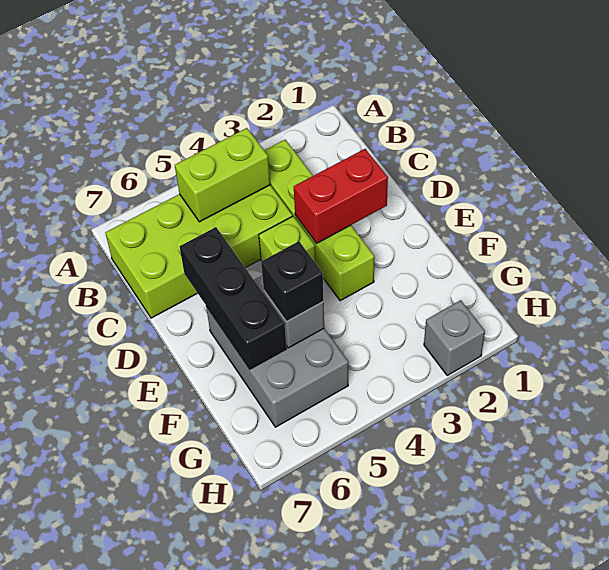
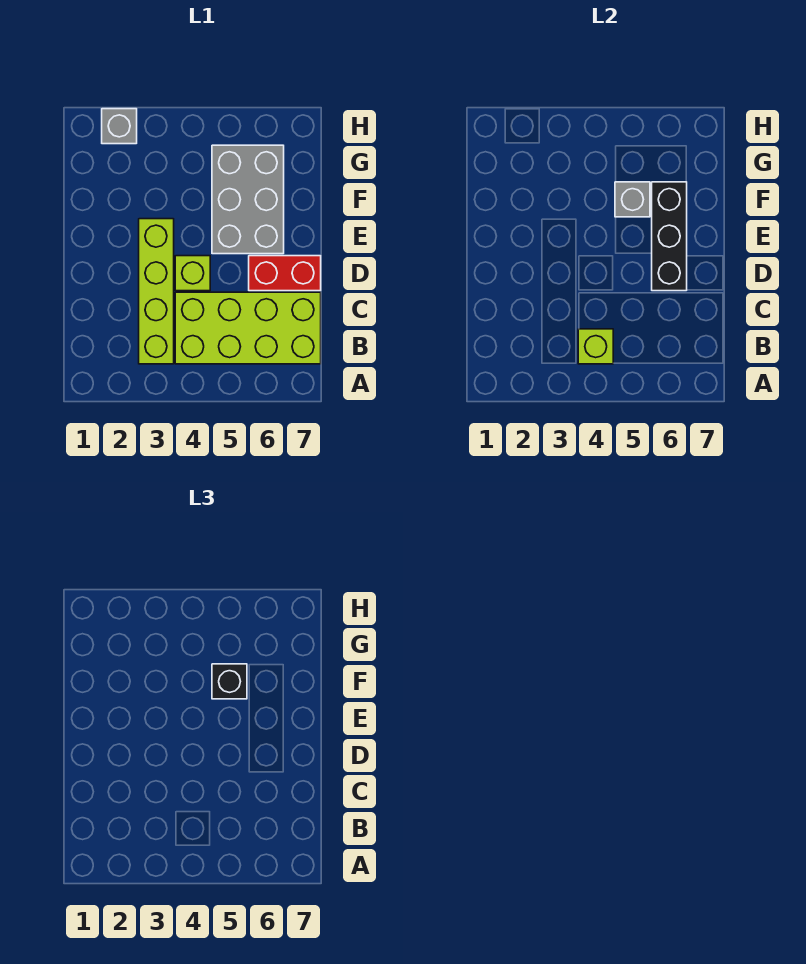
lime 1x2 brick [175,128,270,222] -> lime 1x1 brick [578,329,613,364]
red 1x2 brick [294,149,388,243] -> red 1x2 brick moved to [249,256,321,291]

